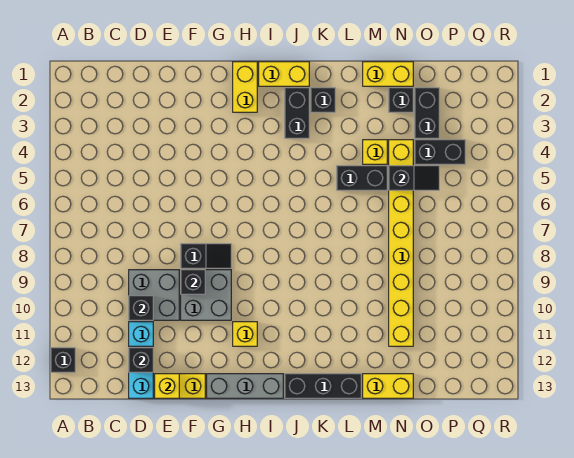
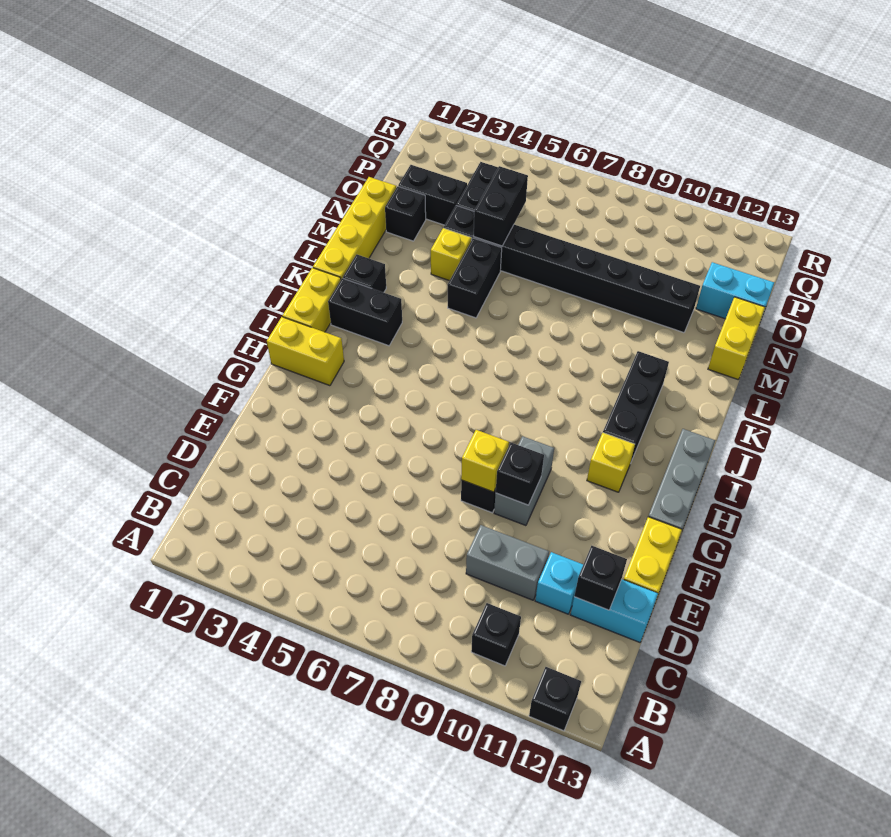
grey 2x2 brick [129,270,179,320] -> grey 1x2 brick [466,525,549,600]
black 1x1 brick [129,296,153,320] -> black 1x1 brick moved to [471,603,521,666]
yellow 1x1 brick [155,374,179,398] -> yellow 1x1 brick moved to [461,430,509,492]
grey 2x2 brick [181,270,231,320] -> grey 1x2 brick [494,436,554,526]
black 1x3 brick [285,374,361,398] -> black 1x3 brick moved to [603,351,669,461]
yellow 1x2 brick [363,62,413,86] -> yellow 1x4 brick [313,177,396,279]
yellow 1x8 brick [389,140,413,346] -> black 1x8 brick [444,206,700,333]
black 1x2 slope [389,166,439,190] -> black 1x2 brick [474,166,528,246]
none -> cyan 1x2 brick [696,262,774,319]

